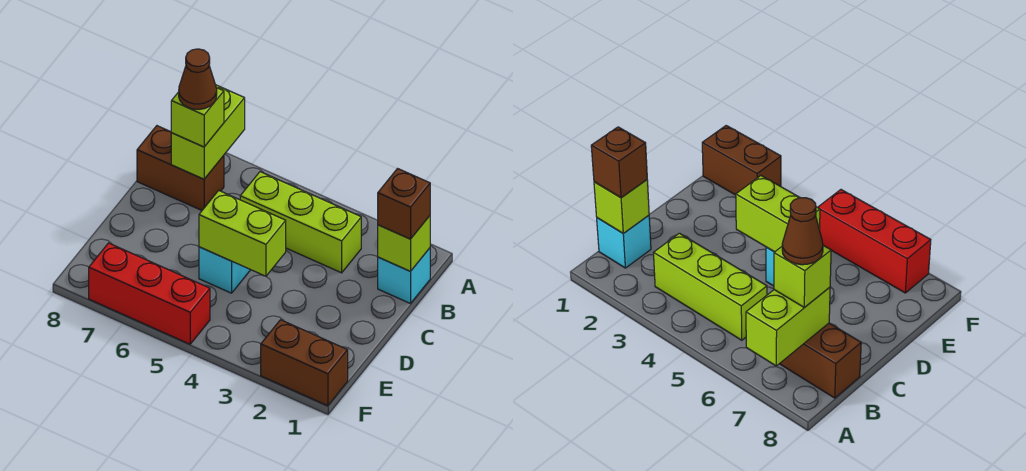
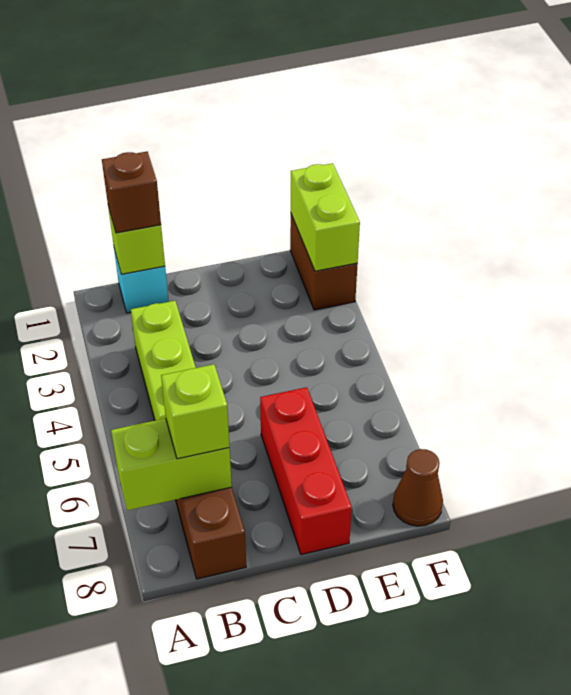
brown 1x1 cone [179,49,217,109] -> brown 1x1 cone moved to [393,449,443,526]
lime 1x2 brick [199,190,286,276] -> lime 1x2 brick moved to [291,163,360,271]
cyan 1x1 brick [199,247,250,293] -> none
red 1x3 brick [89,243,210,344] -> red 1x3 brick moved to [260,387,352,555]

